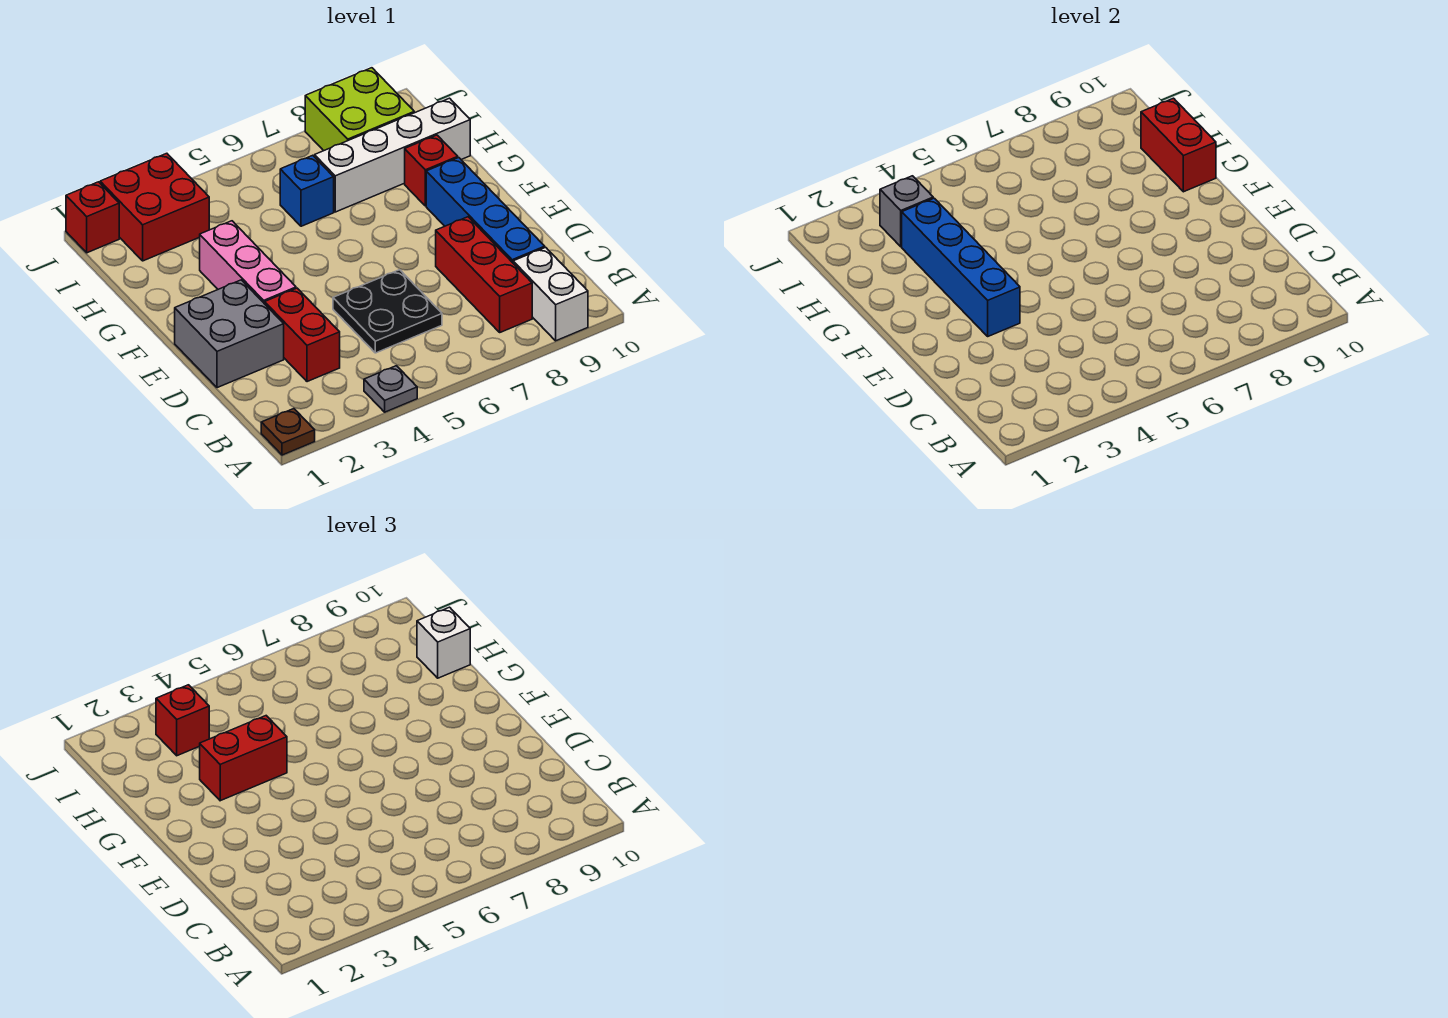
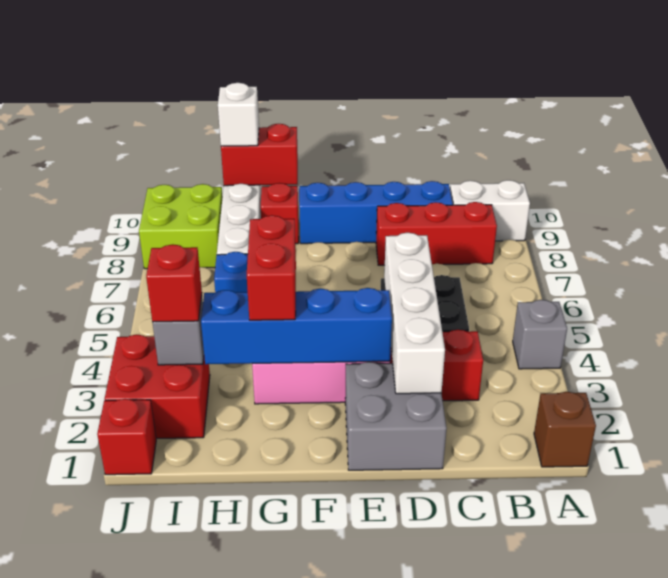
brown 1x1 plate [261,409,315,455] -> brown 1x1 brick [534,392,596,467]
grey 1x1 plate [364,366,417,412] -> grey 1x1 brick [513,300,567,369]
none -> white 1x4 brick [384,233,445,394]

